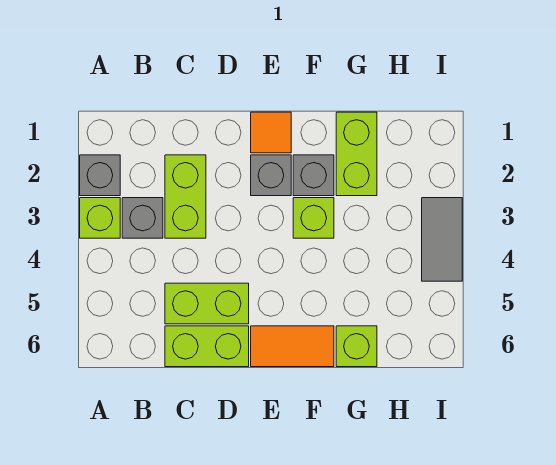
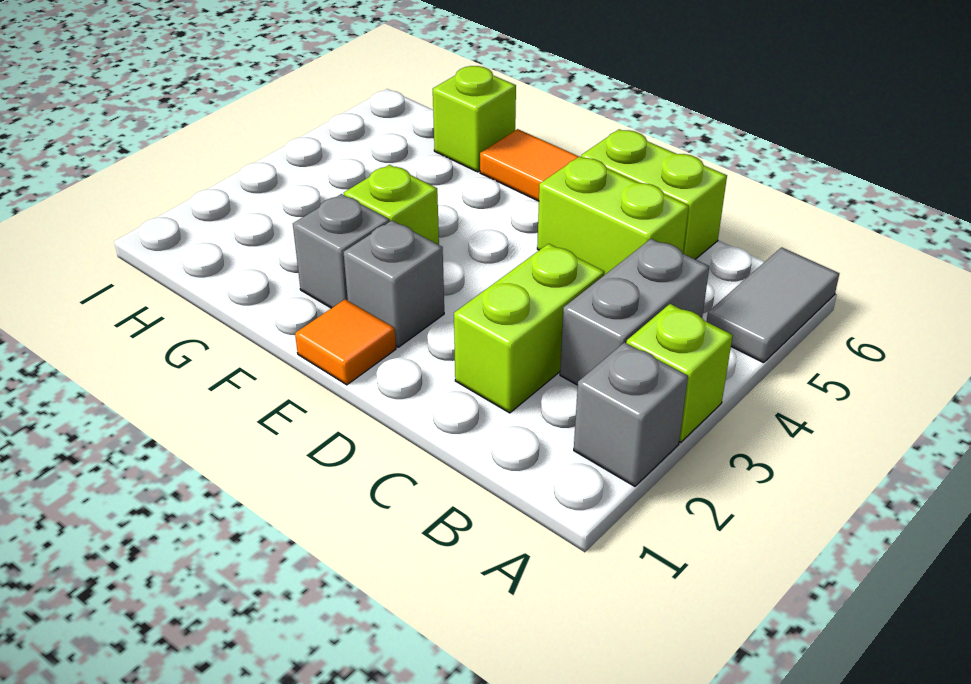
grey 1x1 brick [122,198,163,238] -> grey 1x2 brick [560,239,709,385]
lime 1x2 brick [336,112,377,196] -> none
grey 1x2 tile [422,198,462,281] -> grey 1x2 tile moved to [706,247,839,363]

